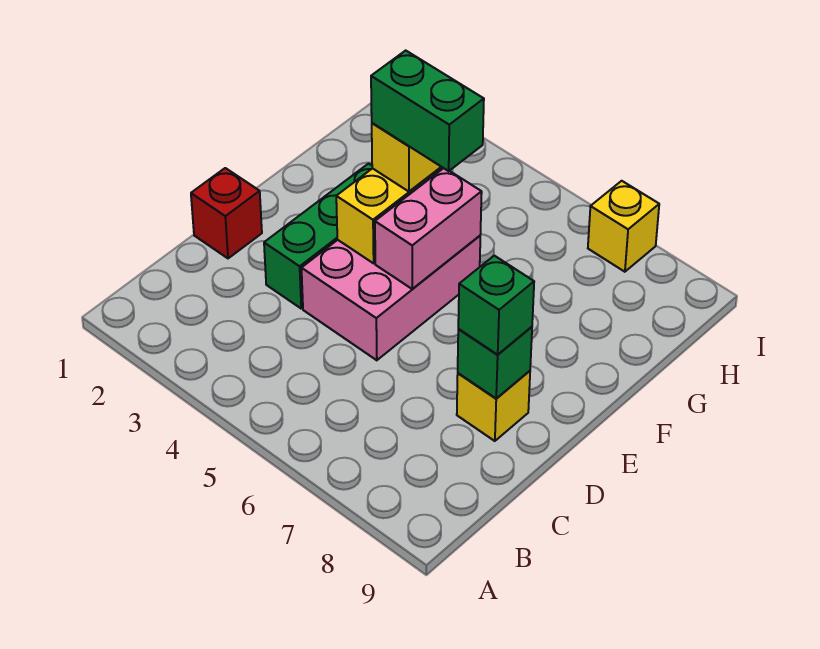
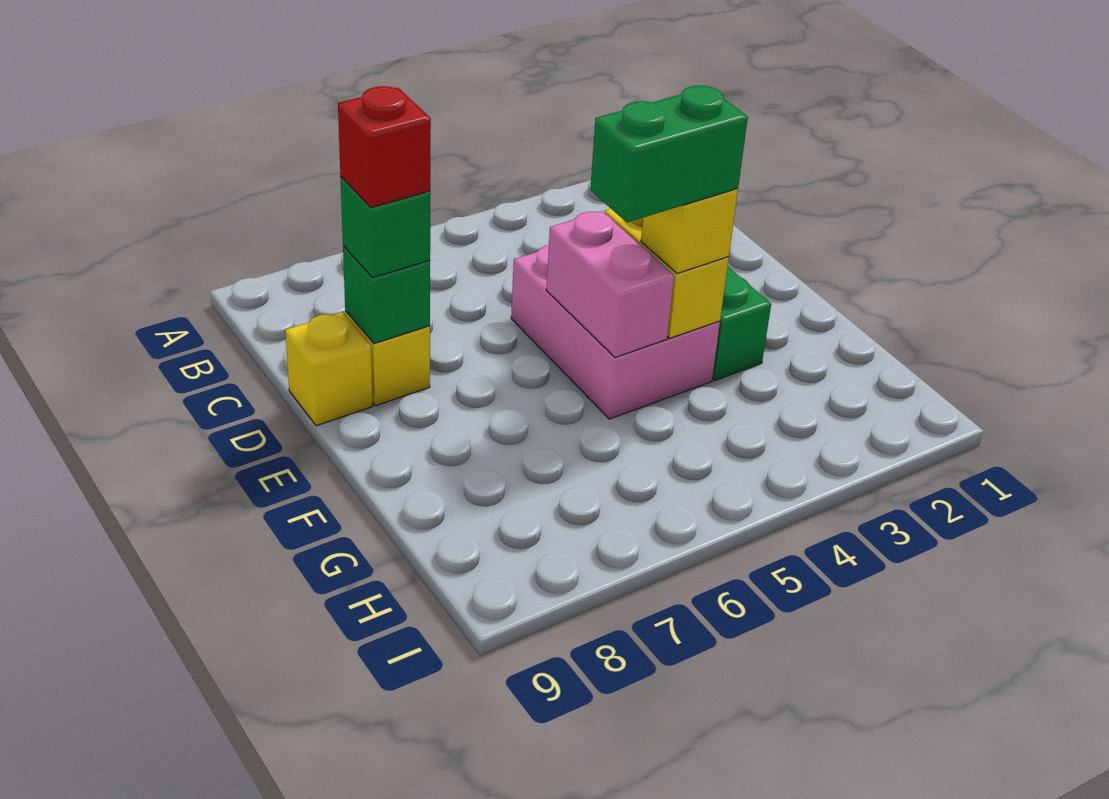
red 1x1 brick [191,168,262,258] -> red 1x1 brick moved to [338,86,431,208]
yellow 1x1 brick [588,181,659,272] -> yellow 1x1 brick moved to [285,312,372,426]

